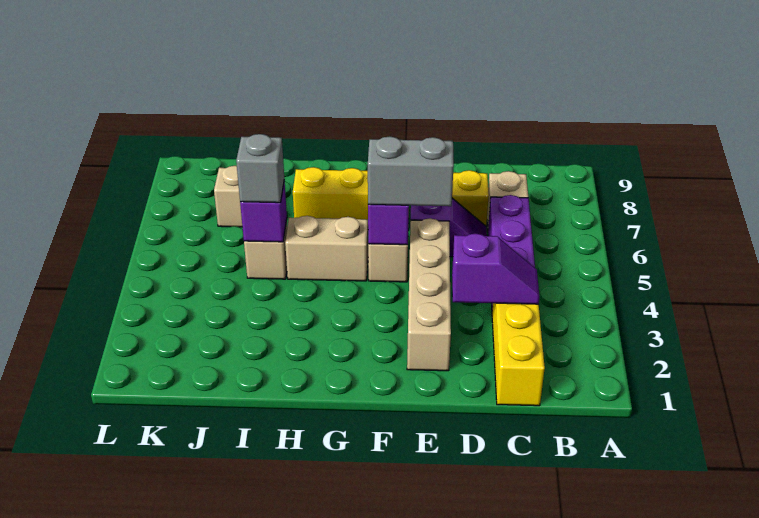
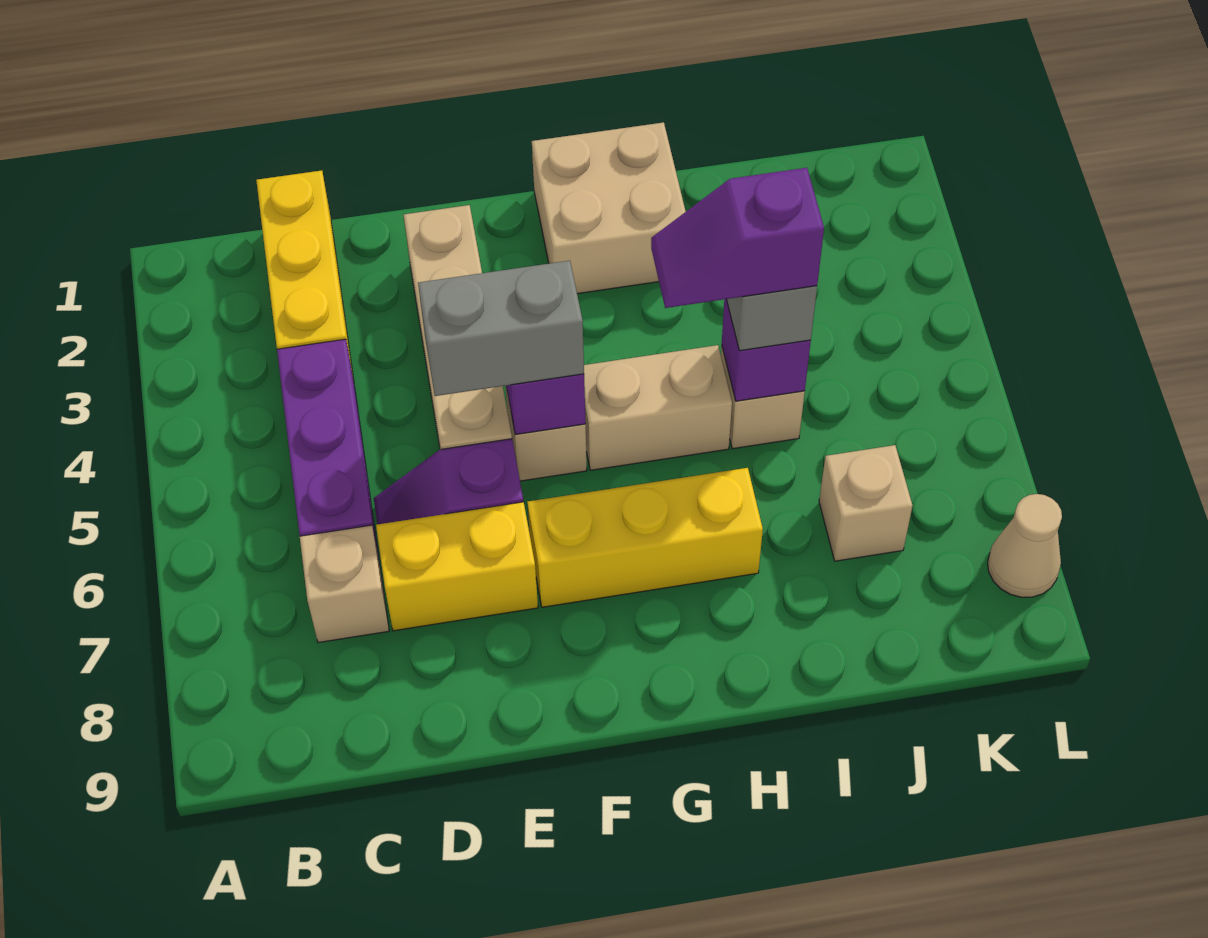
purple 1x2 slope [452,233,539,304] -> purple 1x2 slope moved to [651,168,824,308]
none -> tan 2x2 brick [532,122,686,294]
none -> tan 1x1 cone [988,494,1062,597]

